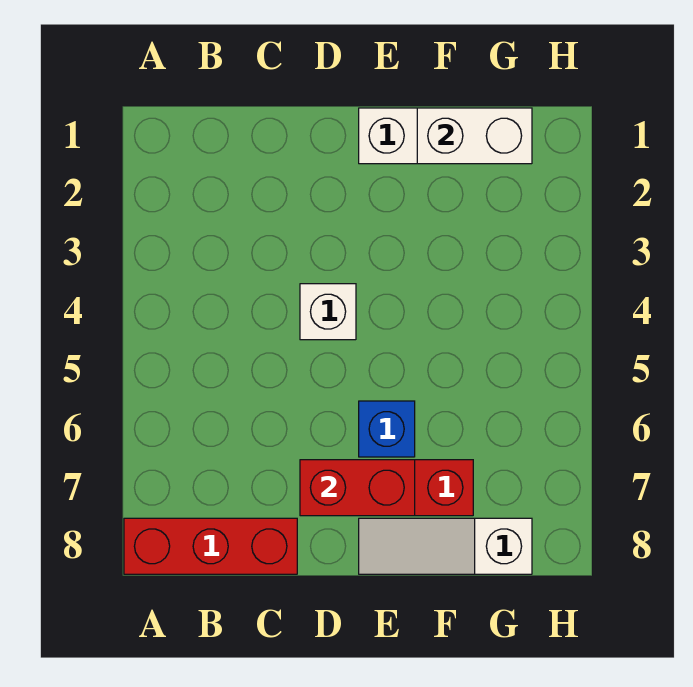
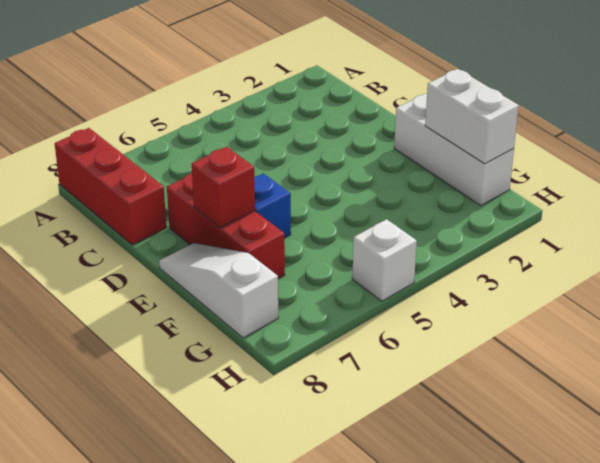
white 1x1 brick [300,284,356,340] -> white 1x1 brick moved to [352,219,417,301]
red 1x2 brick [300,460,415,516] -> red 1x1 brick [192,147,255,228]

